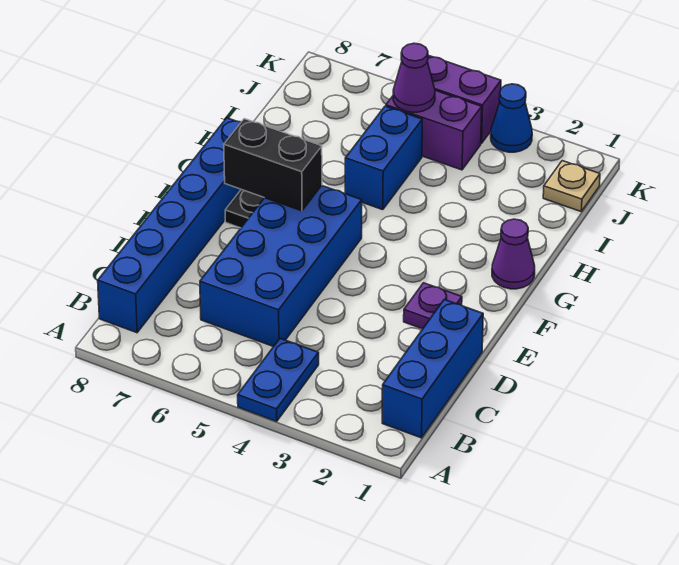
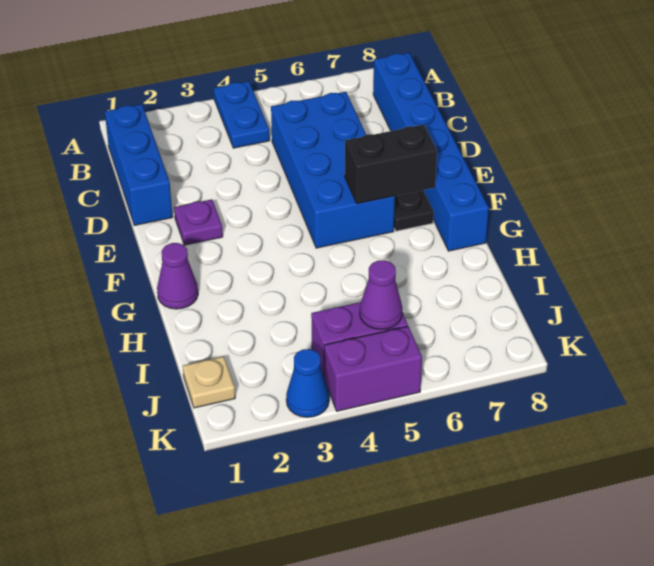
blue 1x2 brick [345,106,422,210] -> none

